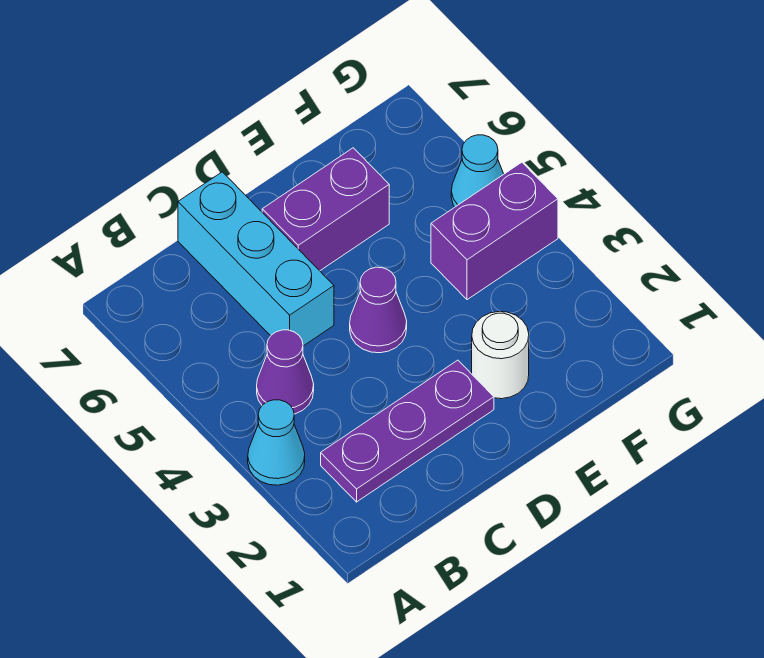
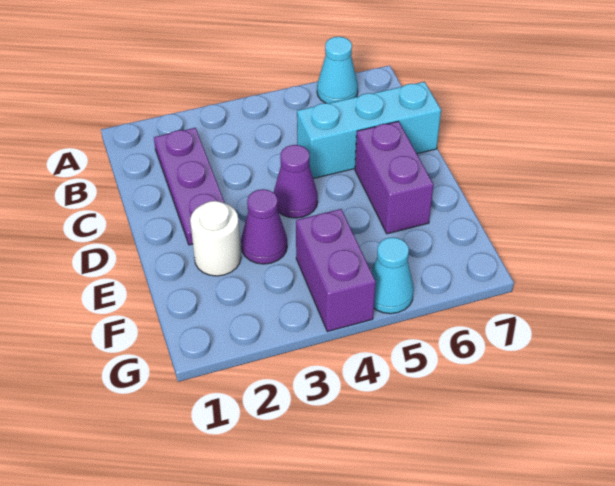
cyan 1x1 cone [248,400,305,485] -> cyan 1x1 cone moved to [317,37,358,103]
purple 1x1 cone [257,330,314,414] -> purple 1x1 cone moved to [241,189,287,264]

